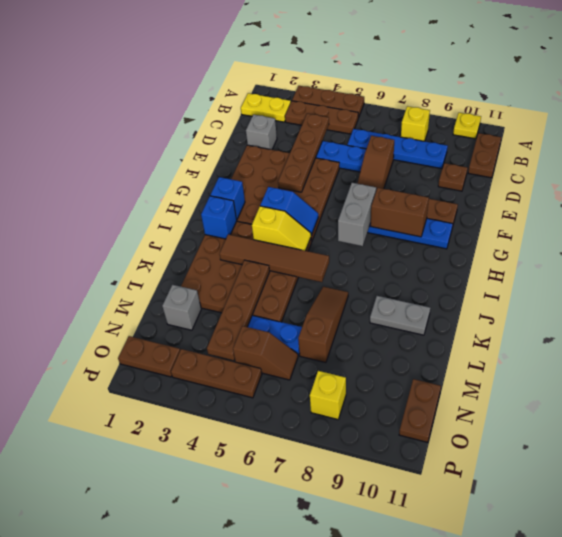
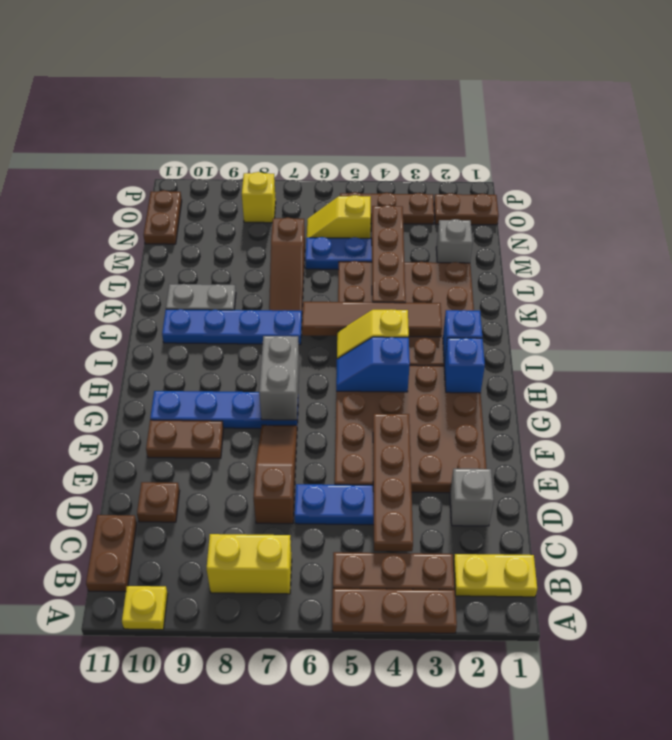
yellow 1x1 brick [401,106,430,141] -> yellow 1x2 brick [207,534,292,594]
blue 1x4 plate [347,129,448,169] -> blue 1x4 plate moved to [162,309,302,345]
brown 1x2 brick [371,188,429,237] -> none
brown 1x2 slope [233,326,298,380] -> yellow 1x2 slope [307,195,371,238]

